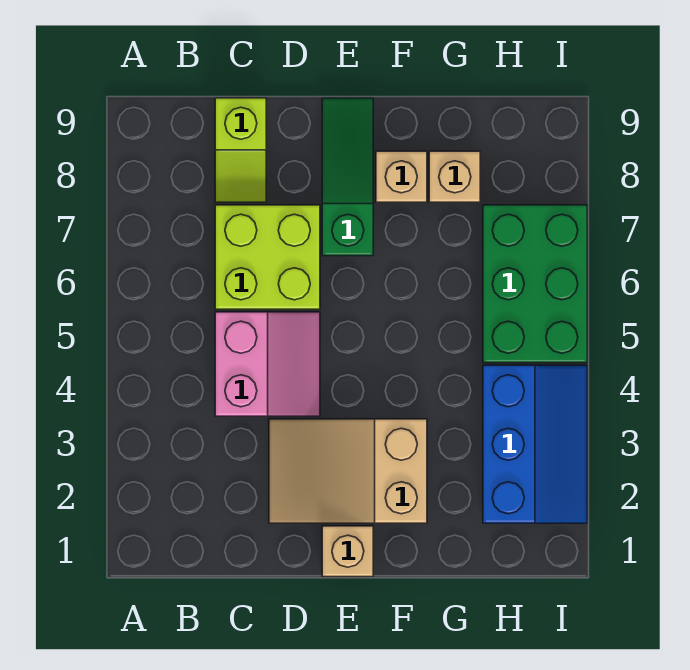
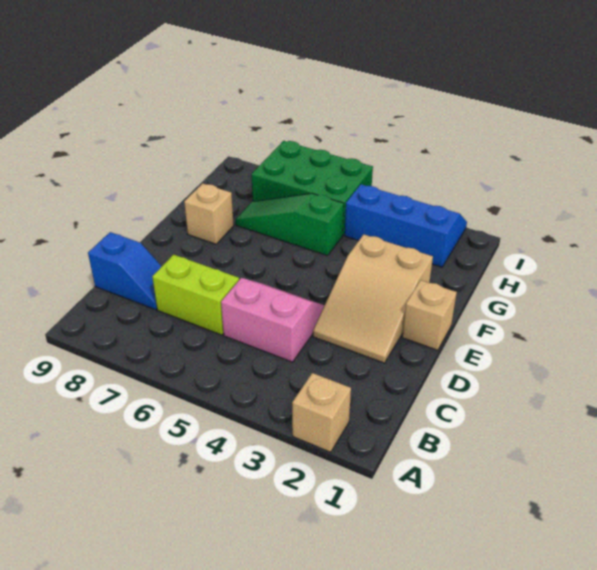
lime 2x2 brick [215,205,320,309] -> lime 1x2 brick [152,255,239,335]
lime 1x2 slope [215,98,266,202] -> blue 1x2 slope [88,232,162,310]
green 1x3 slope [322,98,373,256] -> green 1x3 slope moved to [236,194,344,256]
tan 1x1 brick [429,151,480,202] -> tan 1x1 brick moved to [292,373,351,452]

